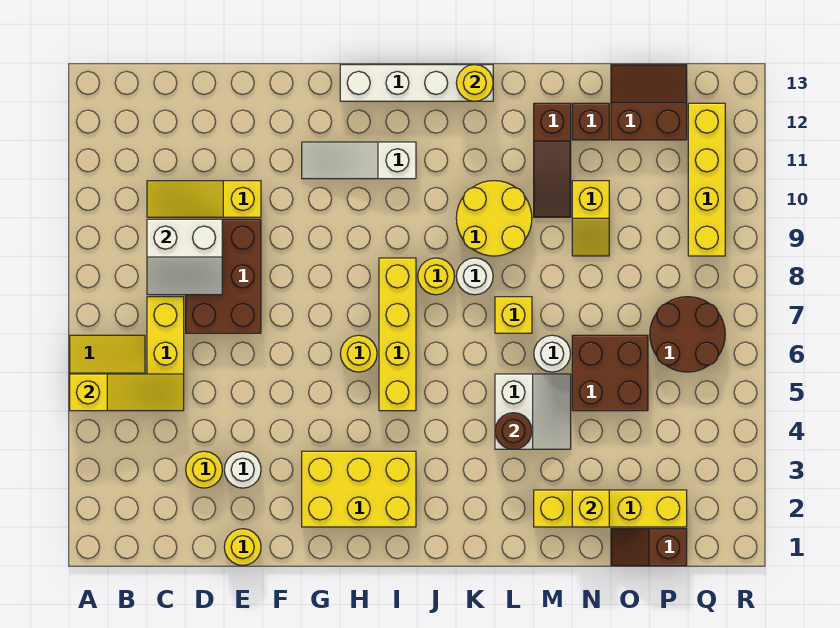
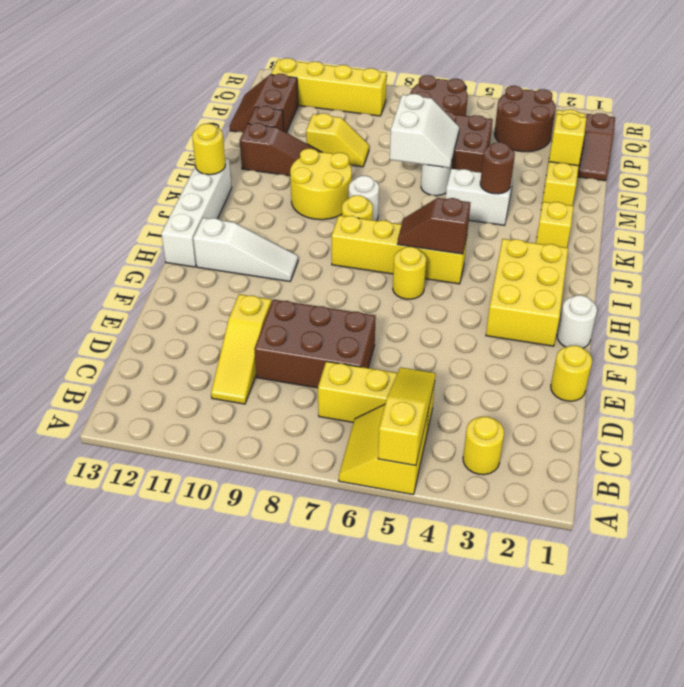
white 2x2 slope [147,219,222,295] -> white 2x2 slope moved to [390,94,459,168]
yellow 1x1 round brick [186,451,222,488] -> yellow 1x1 round brick moved to [463,417,504,475]
white 1x1 round brick [224,451,261,488] -> white 1x1 round brick moved to [557,295,597,348]
white 1x3 slope [302,142,416,179] -> white 1x3 slope turned to [193,218,298,281]
none -> brown 1x2 slope [397,198,470,254]
yellow 1x1 brick [495,297,532,333] -> yellow 1x1 brick moved to [536,202,574,248]
none -> brown 2x2 round brick [494,86,556,152]

